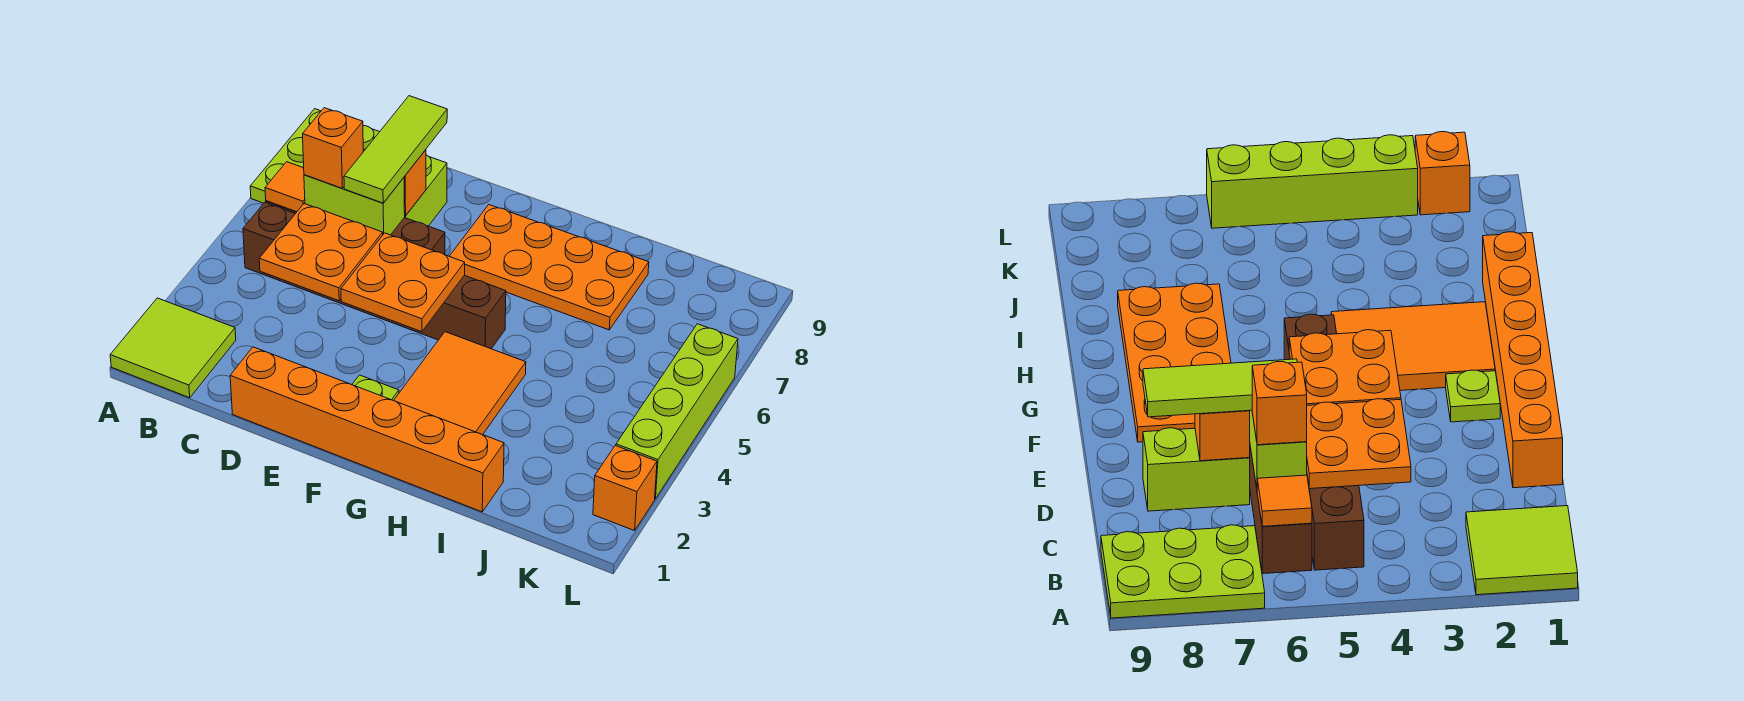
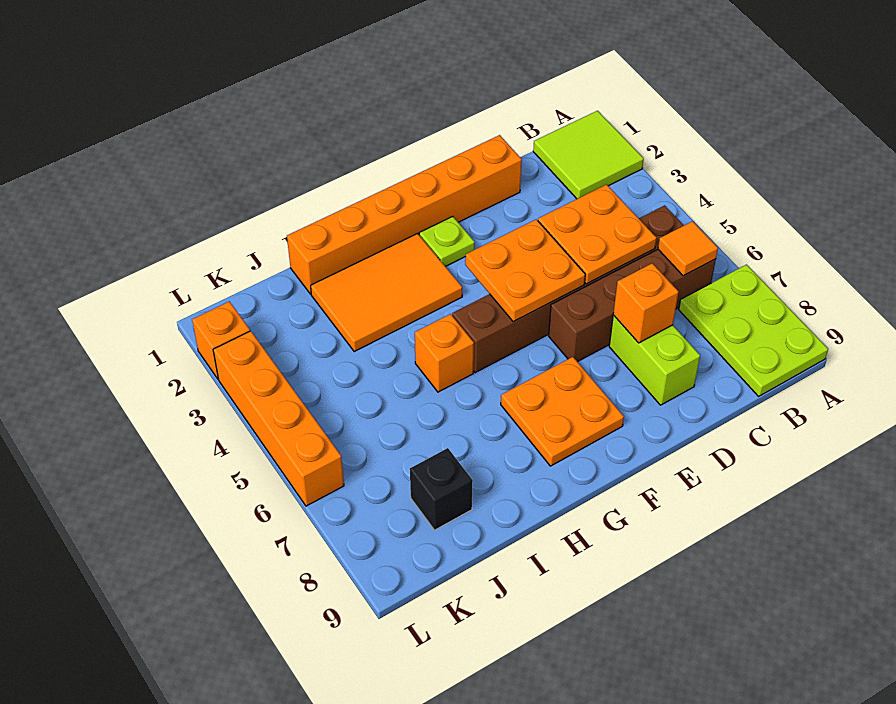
lime 1x2 brick [304,175,405,235] -> none
orange 1x1 brick [303,108,363,188] -> orange 1x1 brick moved to [415,314,474,392]
lime 1x3 tile [344,96,447,203] -> none
orange 2x4 plate [449,205,649,330] -> orange 2x2 plate [501,357,624,466]
orange 2x3 tile [394,332,526,435] -> orange 2x3 tile turned to [311,233,462,352]
none -> black 1x1 brick [410,448,473,530]
lime 1x4 brick [616,324,738,499] -> orange 1x4 brick [213,331,344,506]

